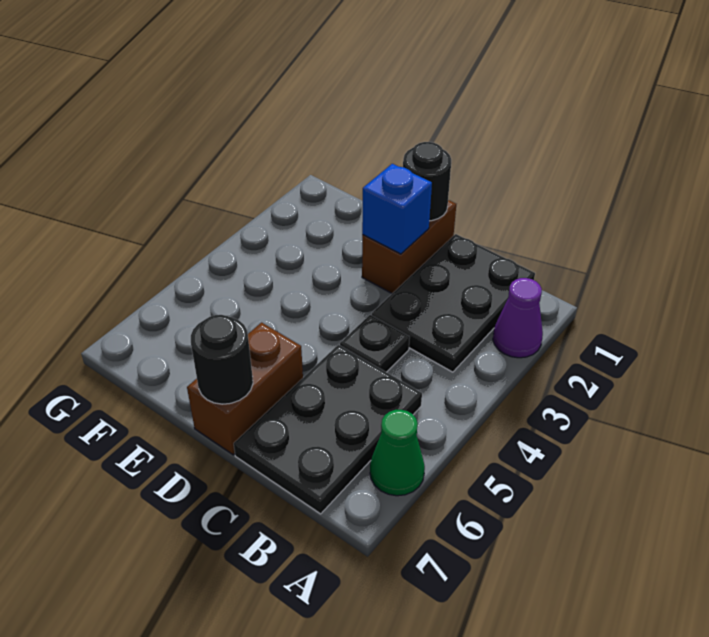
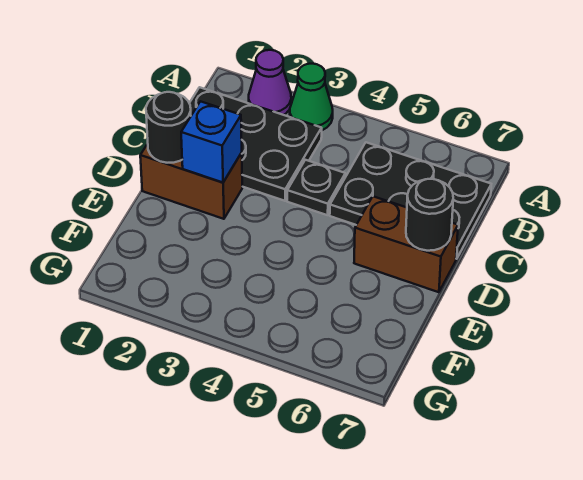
green 1x1 cone [370,410,425,496] -> green 1x1 cone moved to [290,64,333,130]

